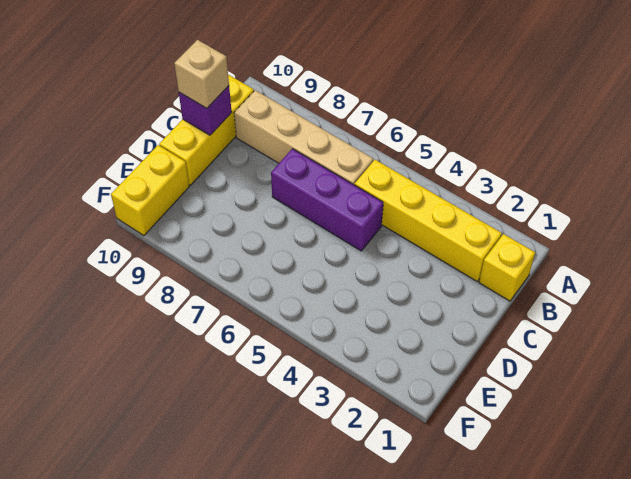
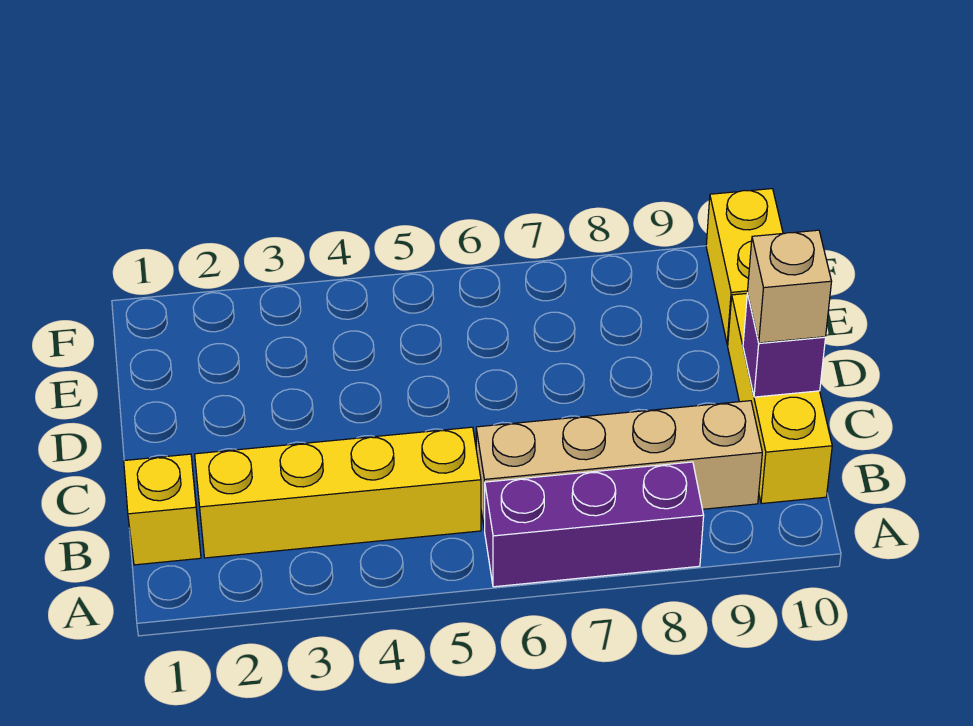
purple 1x3 brick [271,149,383,251] -> purple 1x3 brick moved to [485,462,704,587]

